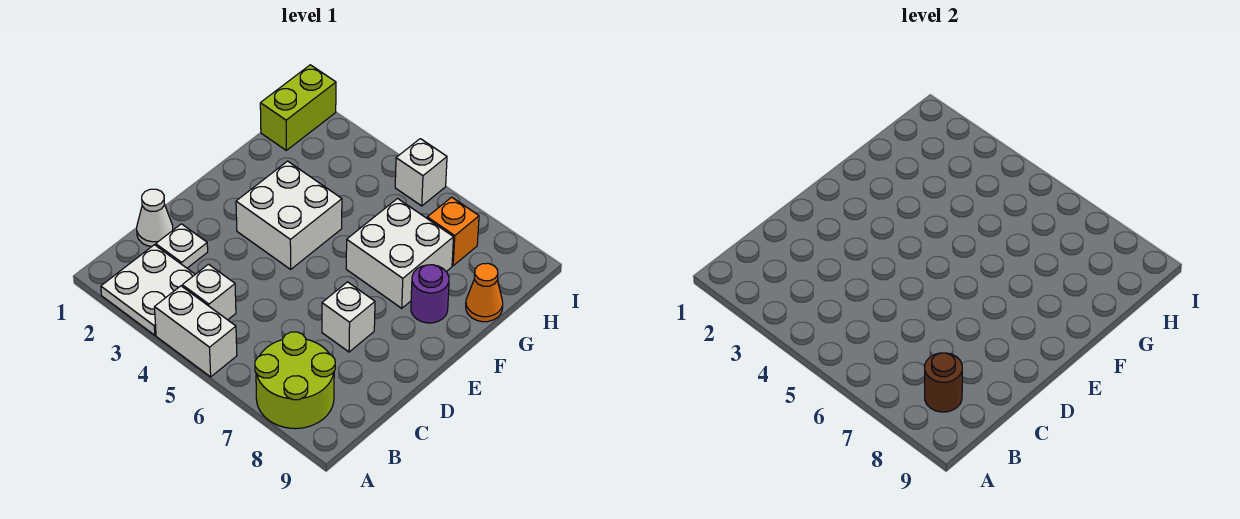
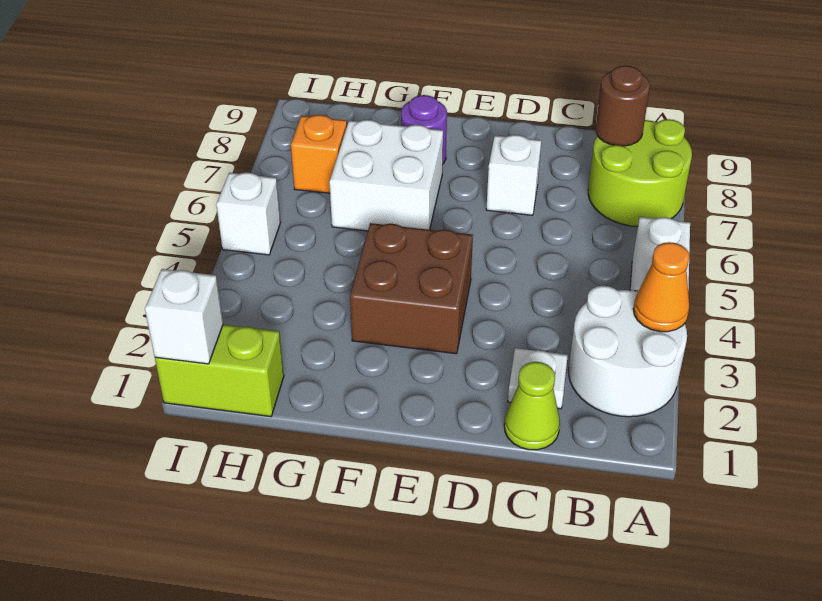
white 2x2 plate [101,245,195,335] -> white 2x2 round brick [569,286,687,417]
white 1x1 brick [182,264,236,320] -> white 1x1 brick moved to [145,269,223,364]
white 1x1 cone [137,189,173,247] -> lime 1x1 cone [504,362,560,450]
white 2x2 brick [236,161,342,269] -> brown 2x2 brick [350,223,473,354]
orange 1x1 cone [466,263,503,322] -> orange 1x1 cone moved to [633,242,690,332]

